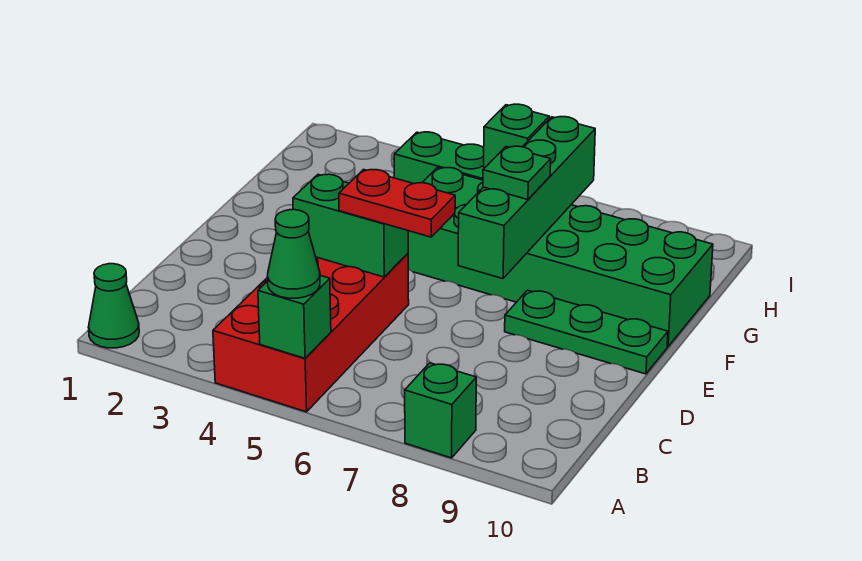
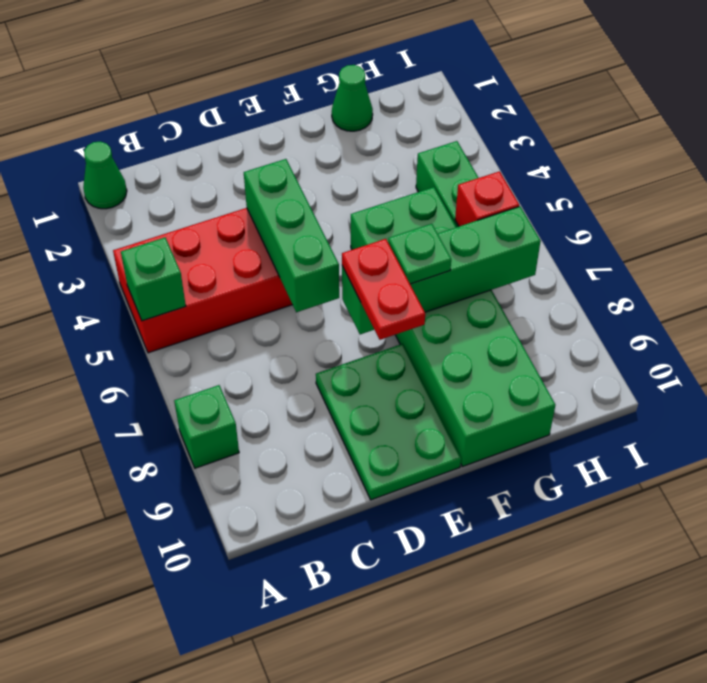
green 1x1 cone [267,210,320,298] -> green 1x1 cone moved to [332,65,373,131]
green 1x2 brick [293,174,408,277] -> green 1x3 brick [244,159,339,312]
red 1x2 plate [339,170,455,237] -> red 1x2 plate moved to [342,239,425,340]
green 1x3 plate [505,290,668,374] -> green 2x3 plate [316,344,461,500]
green 1x1 brick [484,104,549,168] -> red 1x1 brick [455,171,519,226]

